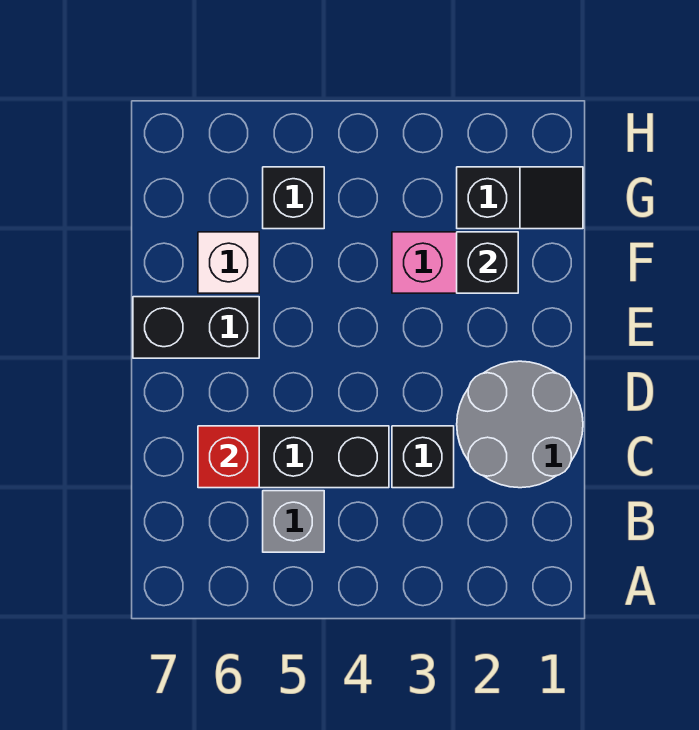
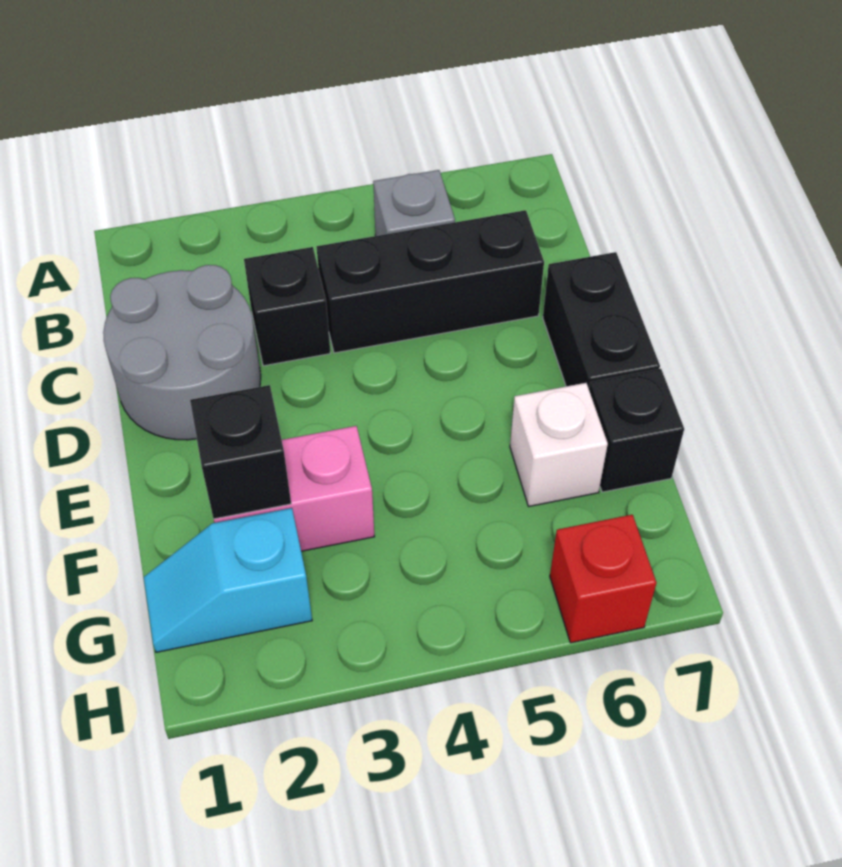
red 1x1 brick [198,426,259,488] -> red 1x1 brick moved to [550,515,657,643]
black 1x2 brick [133,297,259,358] -> black 1x2 brick turned to [543,252,660,388]
black 1x2 slope [457,167,583,229] -> cyan 1x2 slope [144,508,312,652]
black 1x1 brick [263,167,324,229] -> black 1x1 brick moved to [589,369,684,492]

